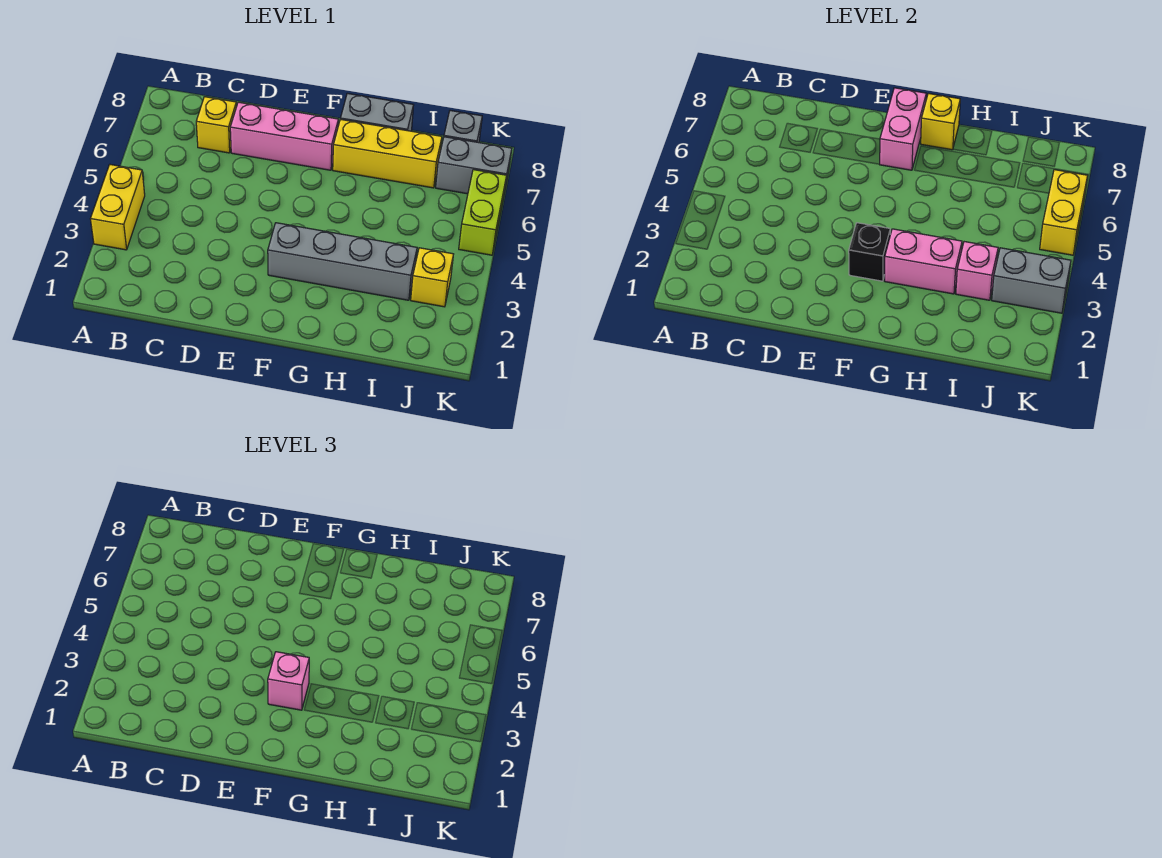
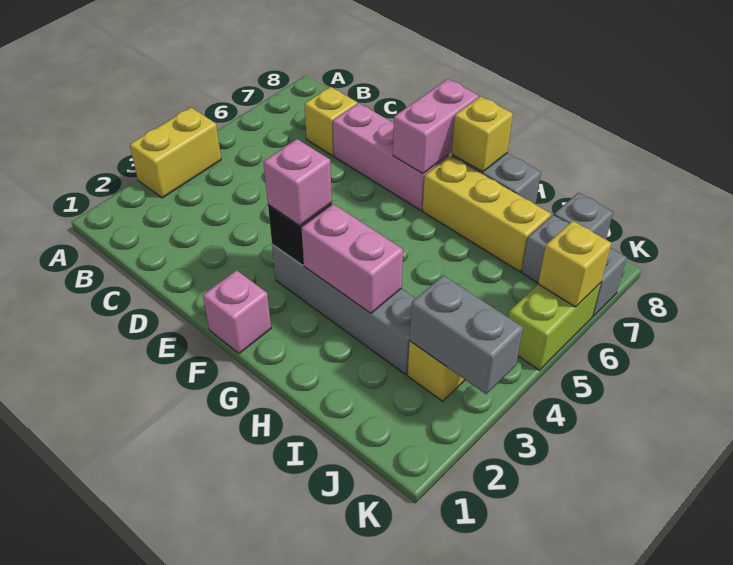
pink 1x1 brick [956,242,998,300] -> pink 1x1 brick moved to [203,270,271,354]
yellow 1x2 brick [1040,170,1088,255] -> yellow 1x1 brick [538,221,612,307]

